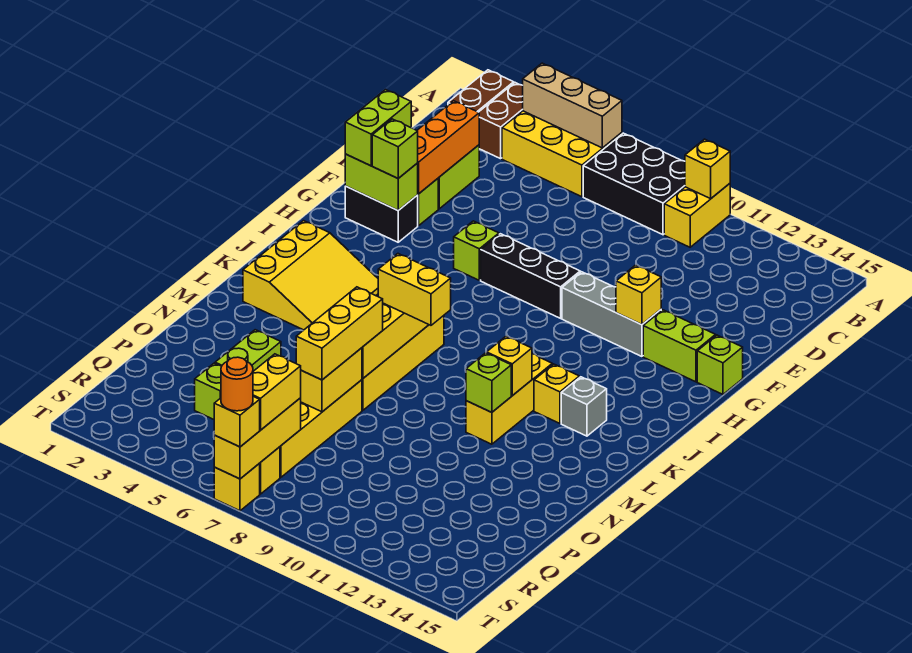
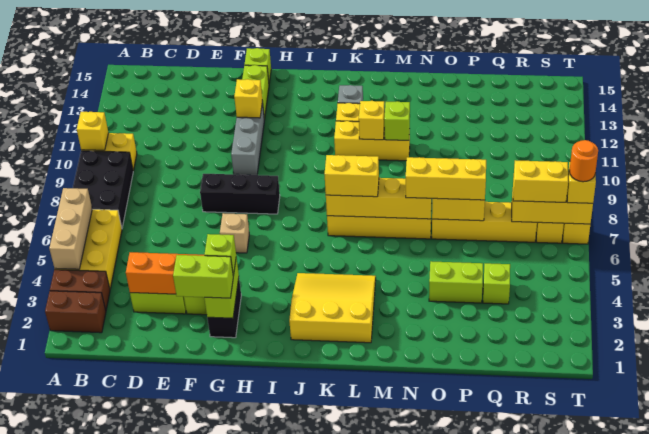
lime 1x1 brick [454,221,499,280] -> tan 1x1 brick [220,213,249,253]
black 1x3 brick [481,234,580,318] -> black 1x3 brick turned to [200,174,280,214]
yellow 1x2 brick [378,254,451,325] -> yellow 1x2 brick turned to [324,155,379,197]

